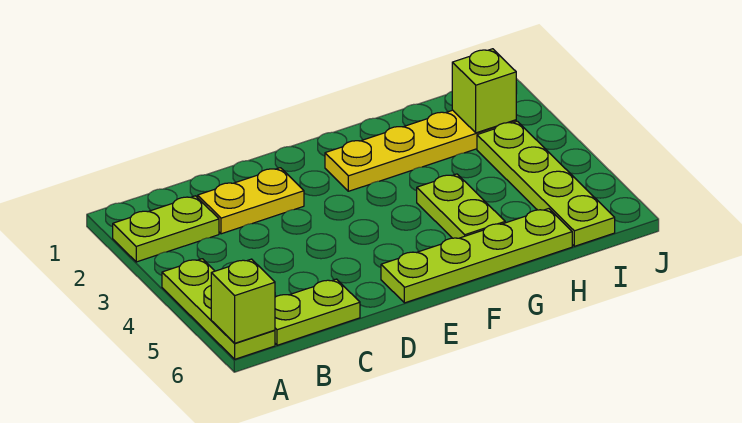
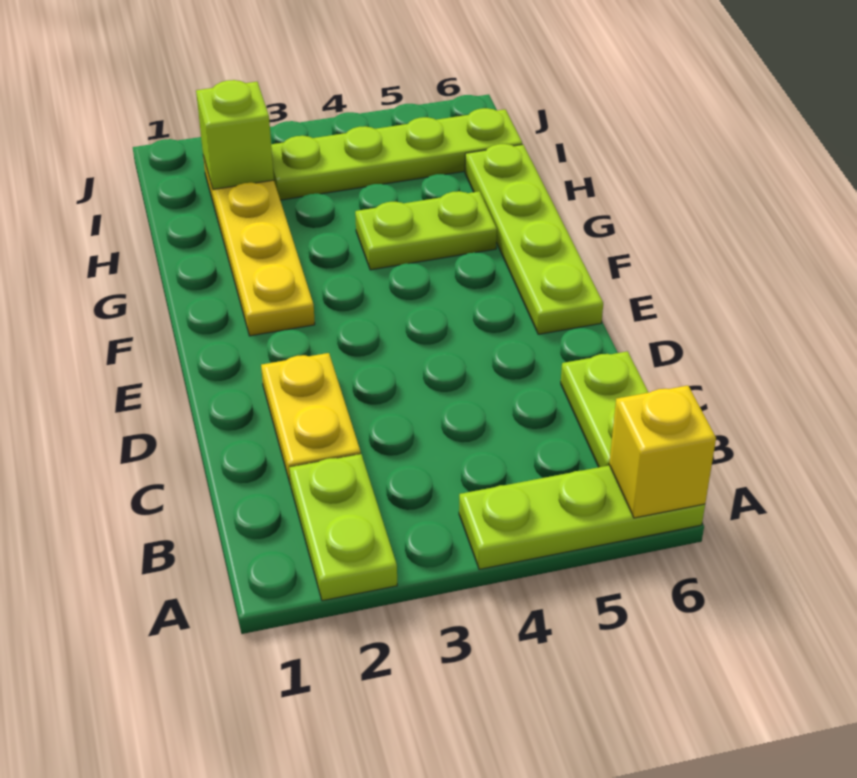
lime 1x1 brick [211,259,275,343] -> yellow 1x1 brick [609,385,716,518]

